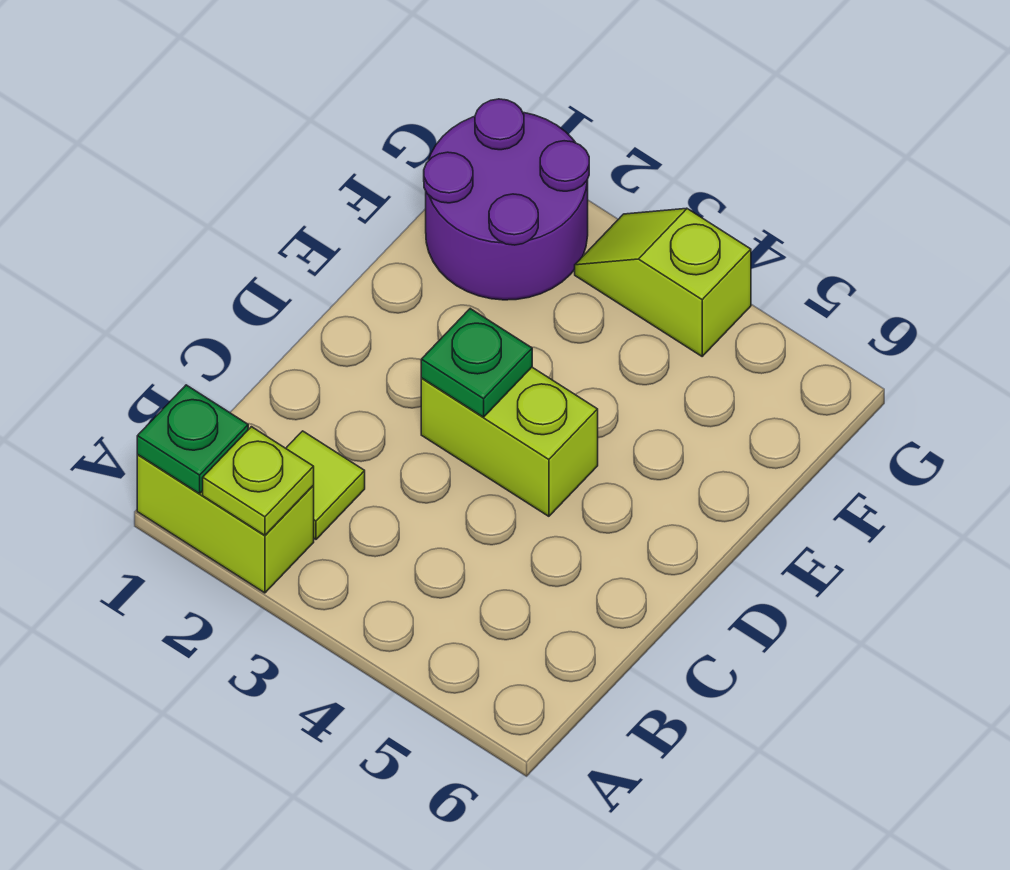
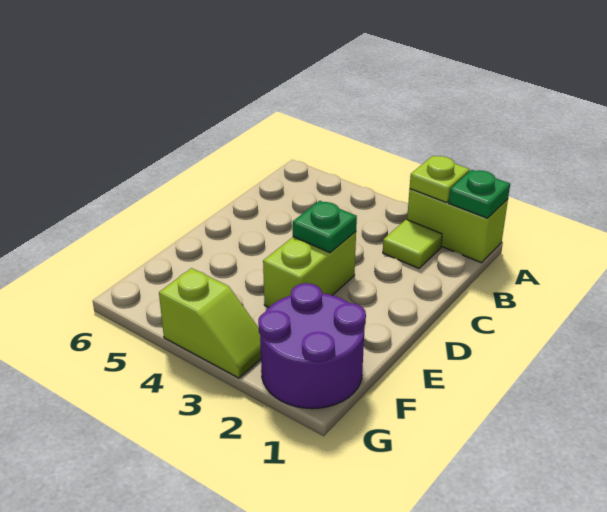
lime 1x2 brick [421,367,598,516] -> lime 1x2 brick turned to [263,232,356,307]

